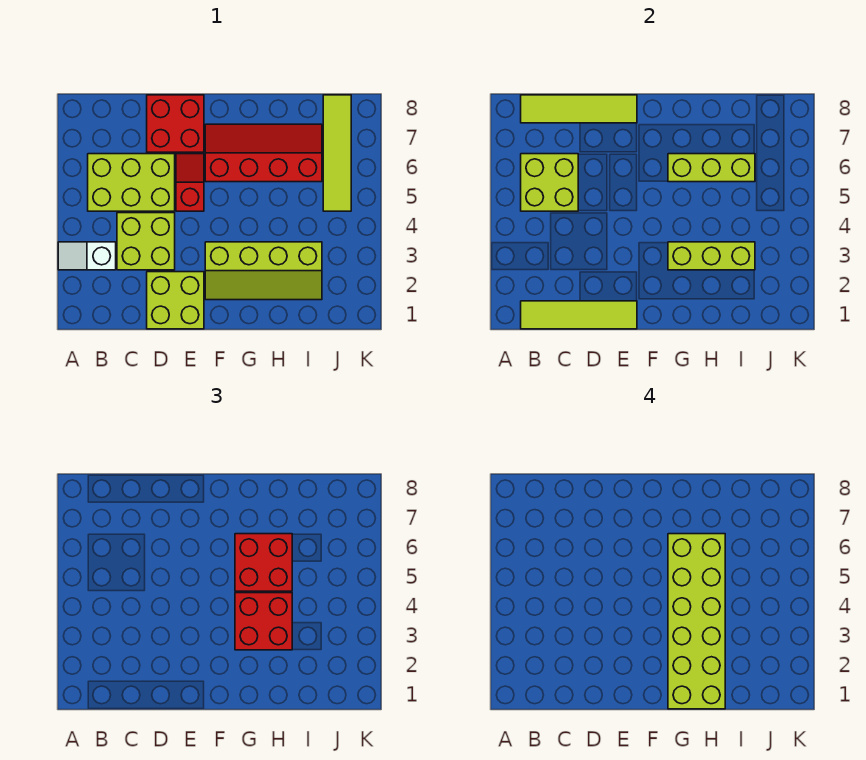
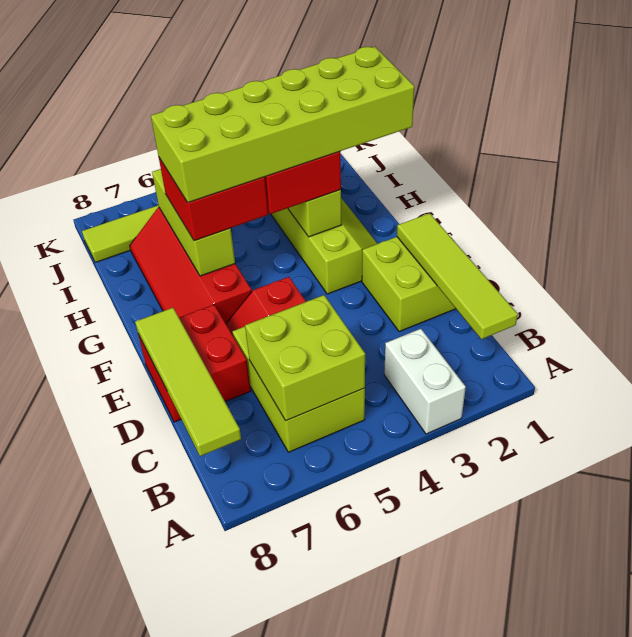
white 1x2 slope [58,242,116,270] -> white 1x2 brick [384,329,466,434]
lime 2x2 brick [117,213,175,270] -> none

